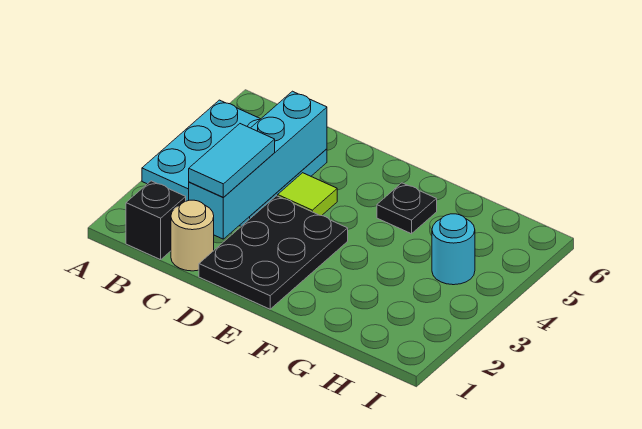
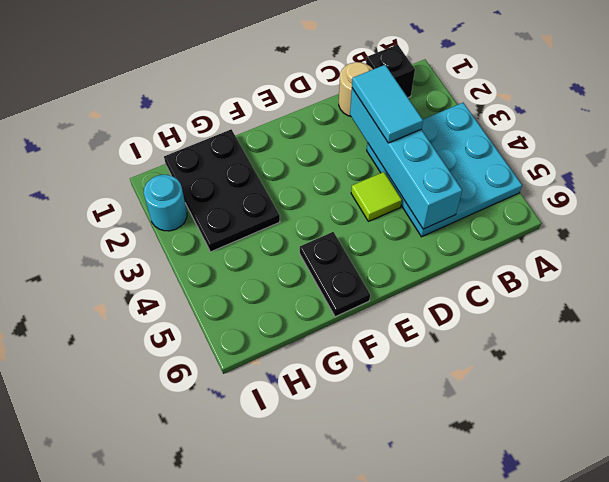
black 2x3 plate [199,196,348,309] -> black 2x3 plate moved to [164,129,280,252]
black 1x1 plate [377,183,437,234] -> black 1x2 plate [300,232,370,317]
cyan 1x1 round brick [432,214,475,285] -> cyan 1x1 round brick moved to [144,175,187,231]

